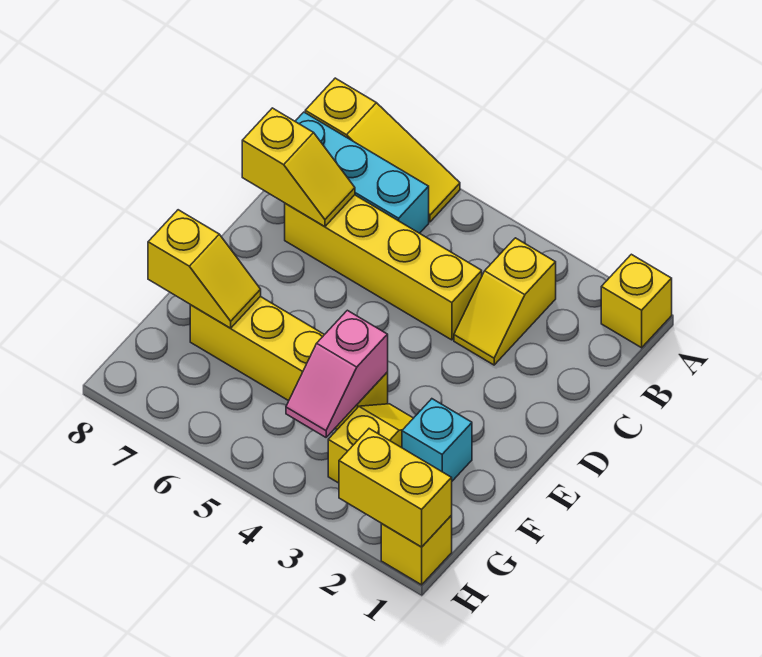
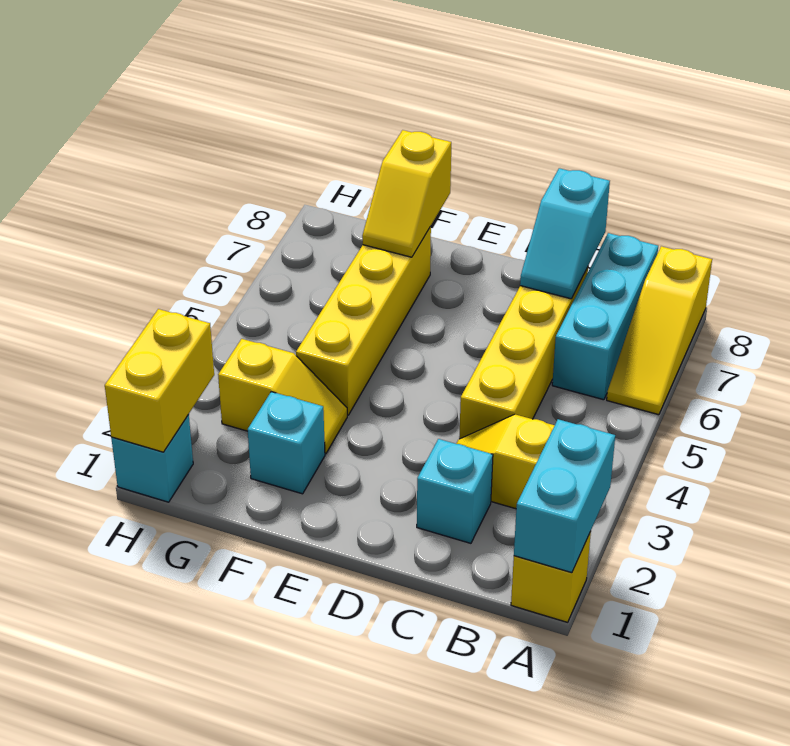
none -> cyan 1x2 brick [514,419,615,573]
none -> cyan 1x1 brick [417,439,493,543]
yellow 1x2 slope [242,108,355,227] -> cyan 1x2 slope [520,168,610,299]
pink 1x2 slope [286,310,388,437] -> none
yellow 1x1 brick [381,516,452,585] -> cyan 1x1 brick [111,414,193,502]

